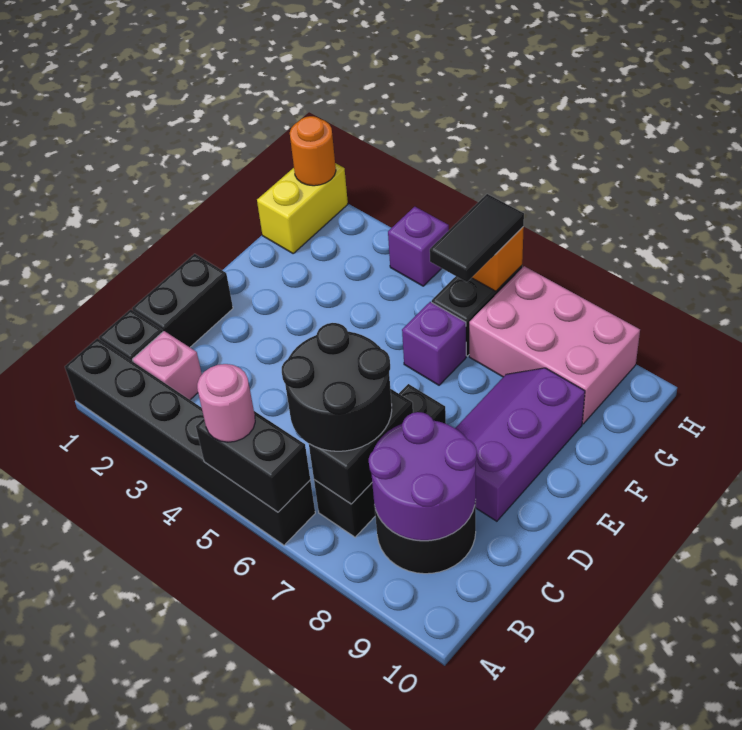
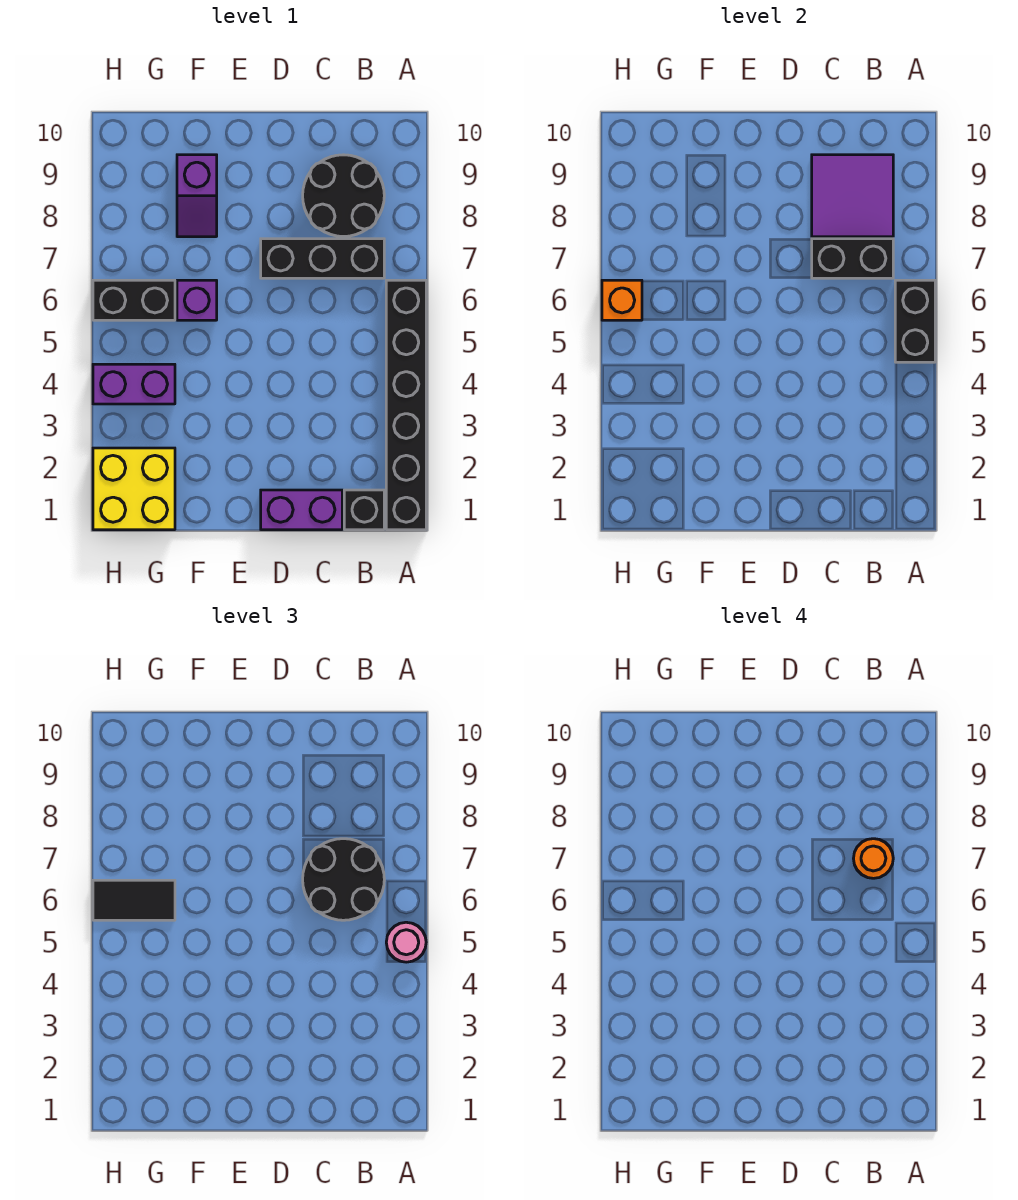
pink 1x1 brick [133,331,202,400] -> none
purple 2x2 round brick [369,412,477,541] -> purple 2x2 tile [812,155,893,237]
black 1x2 brick [132,254,233,347] -> purple 1x2 brick [261,490,342,530]
purple 2x3 slope [455,368,585,521] -> purple 1x2 slope [177,155,217,237]
yellow 1x2 brick [257,163,348,253] -> yellow 2x2 brick [93,448,175,530]
pink 2x3 brick [469,266,640,424] -> none
orange 1x1 round brick [290,116,336,186] -> orange 1x1 round brick moved to [854,839,893,878]
purple 1x1 brick [388,207,449,286] -> purple 1x2 brick [93,364,175,404]

